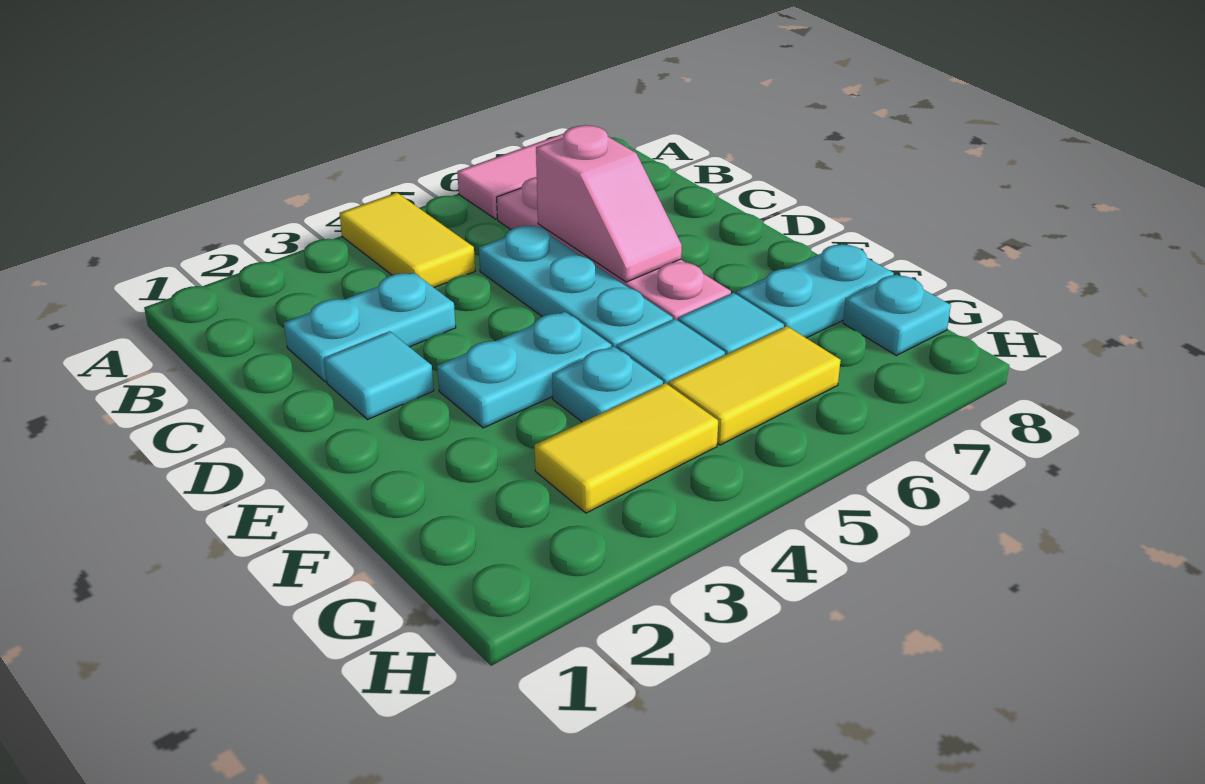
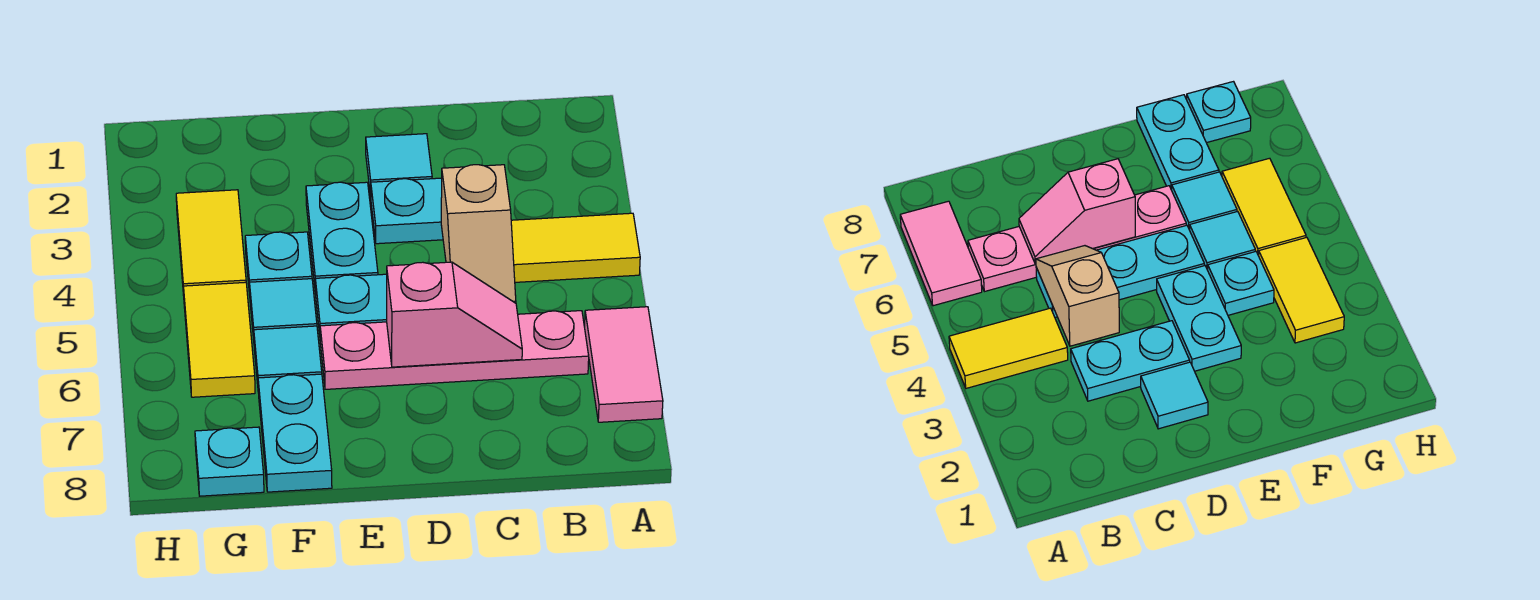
cyan 1x2 plate [284,273,456,382] -> cyan 1x2 plate turned to [371,178,443,244]
none -> tan 1x2 slope [441,165,516,303]
pink 1x2 slope [536,125,682,282] -> pink 1x2 slope turned to [387,262,522,367]

